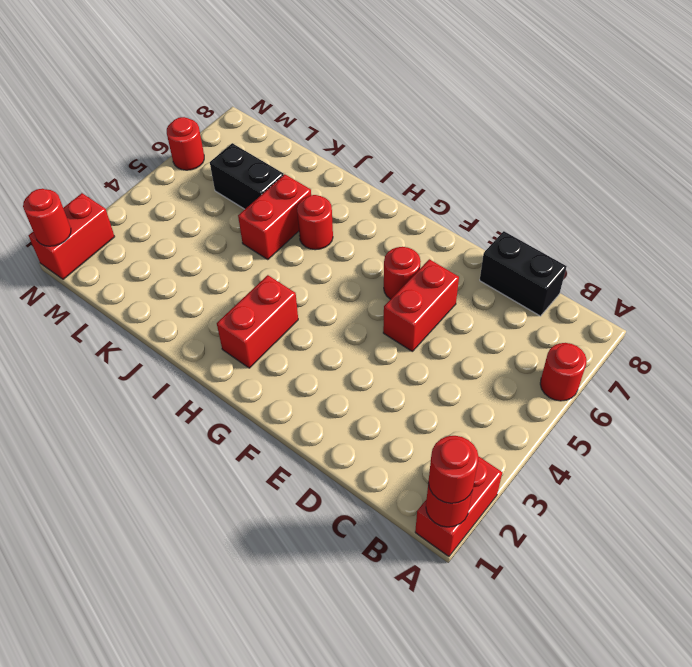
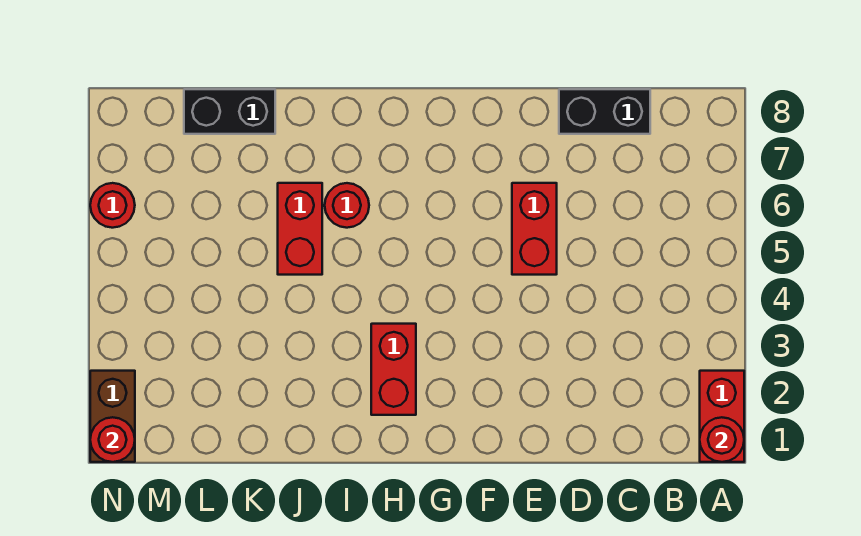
red 1x1 round brick [428,436,479,503] -> none
red 1x1 round brick [540,343,587,401] -> none
red 1x1 round brick [384,247,421,299] -> none
black 1x2 brick [210,143,284,209] -> black 1x2 brick moved to [184,89,275,134]
red 1x2 brick [29,193,115,279] -> brown 1x2 brick [90,371,135,462]

